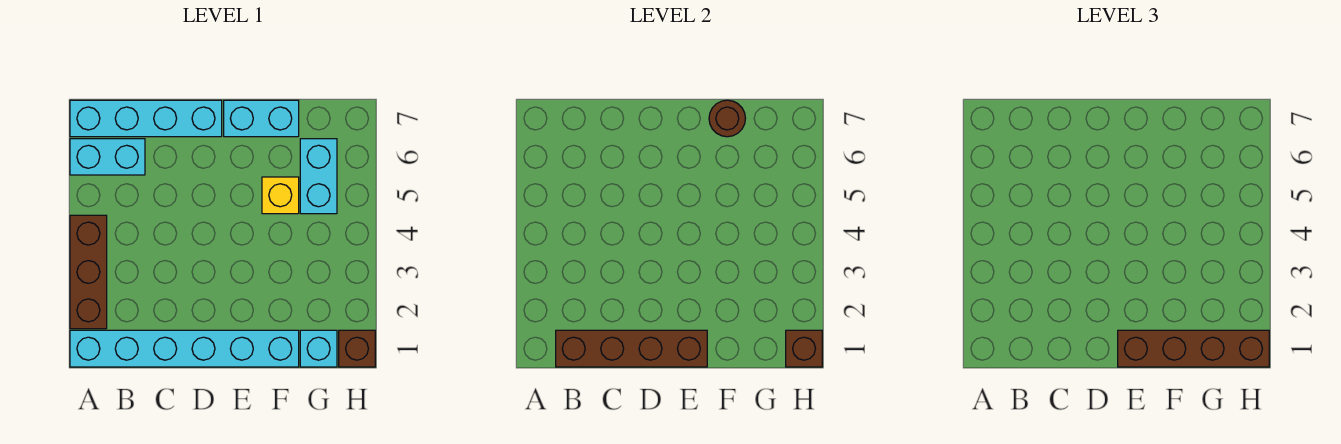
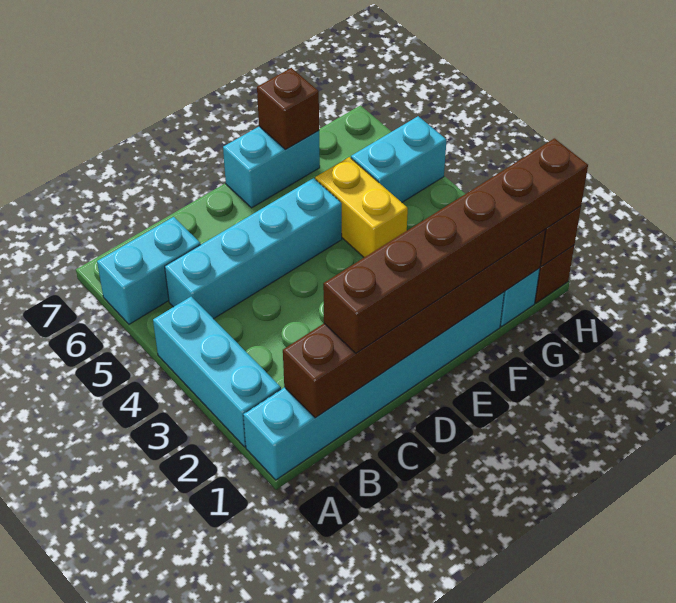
brown 1x3 brick [70,215,107,329] -> cyan 1x3 brick [153,297,281,447]
cyan 1x4 brick [70,100,222,137] -> cyan 1x4 brick moved to [165,178,342,319]
brown 1x4 brick [556,330,707,367] -> brown 1x6 brick [283,230,545,418]
brown 1x4 brick [1118,330,1269,367] -> brown 1x6 brick [323,138,588,353]
yellow 1x1 brick [262,177,299,214] -> yellow 1x2 brick [315,157,408,257]
brown 1x1 round brick [709,100,745,137] -> brown 1x1 brick [257,68,319,149]
cyan 1x2 brick [300,139,337,214] -> cyan 1x2 brick turned to [351,116,447,202]

